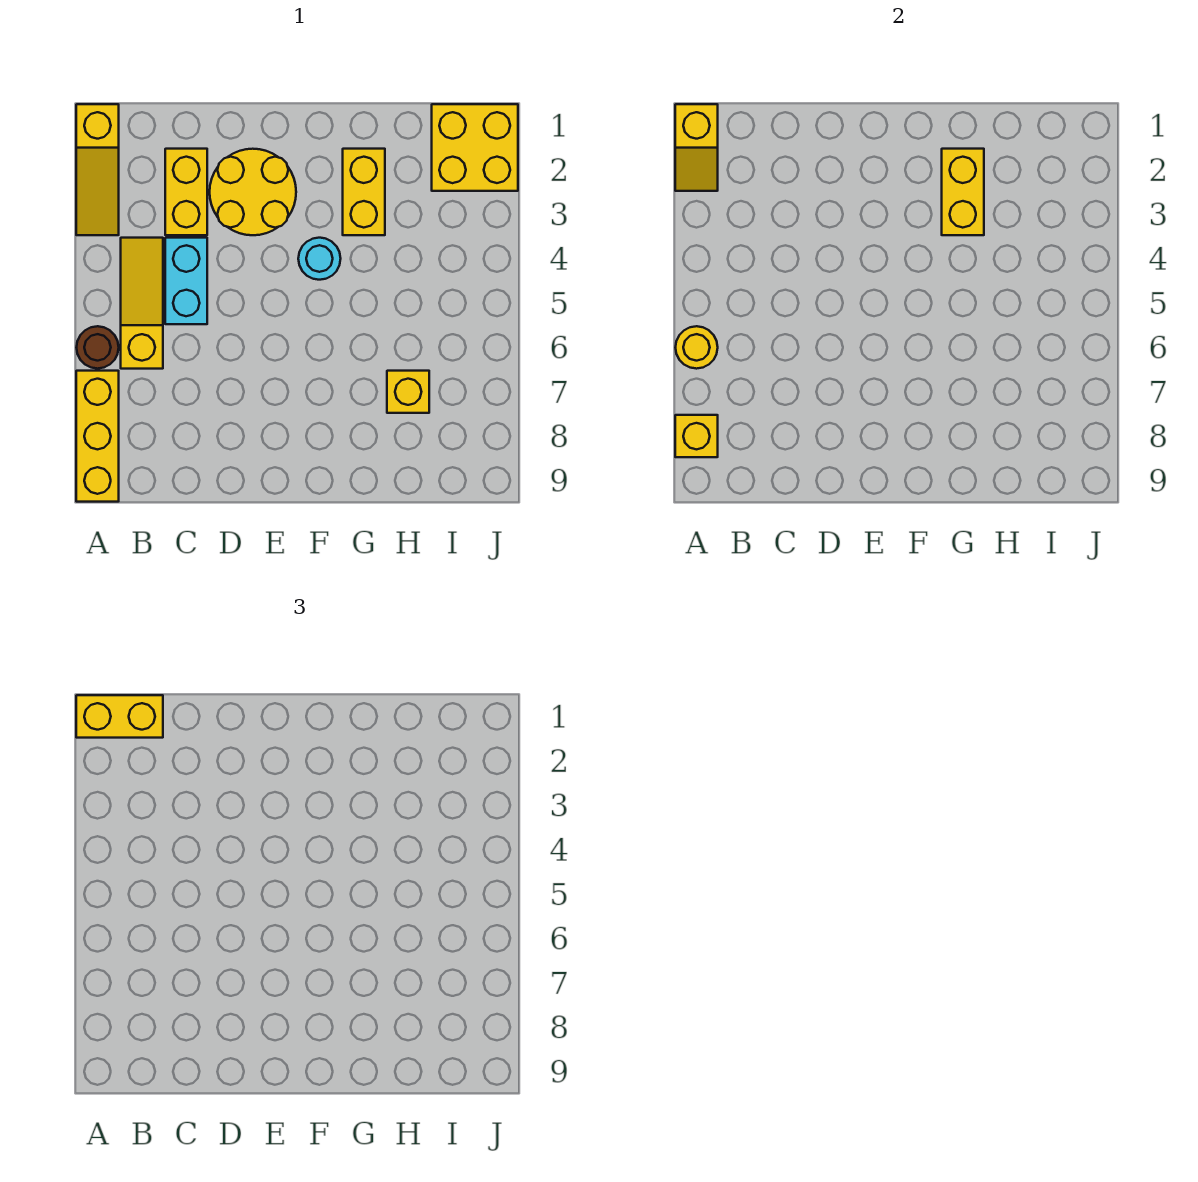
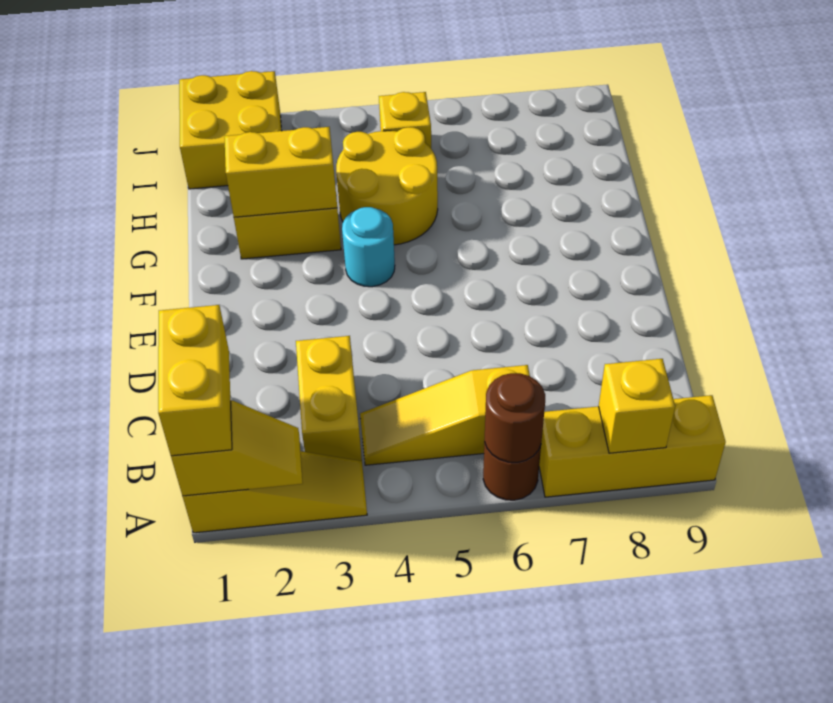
yellow 1x1 round brick [675,326,718,369] -> brown 1x1 round brick [485,373,545,462]
yellow 1x2 brick [165,149,207,235] -> yellow 1x2 brick turned to [296,336,362,461]
cyan 1x2 brick [165,238,207,324] -> none
yellow 2x2 round brick [210,149,296,235] -> yellow 2x2 round brick moved to [336,127,438,245]
yellow 1x1 brick [387,371,429,413] -> yellow 1x1 brick moved to [379,92,431,148]

